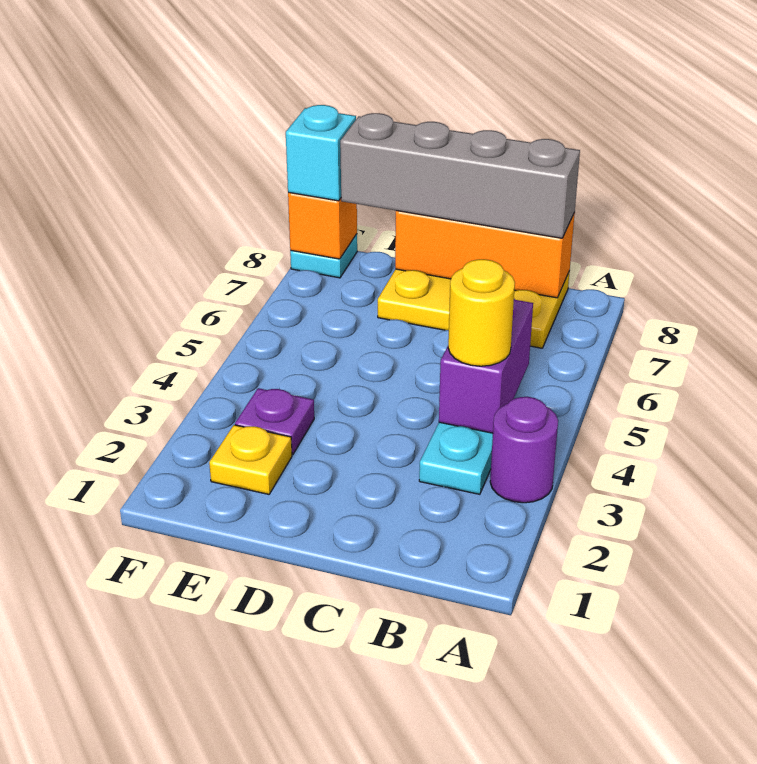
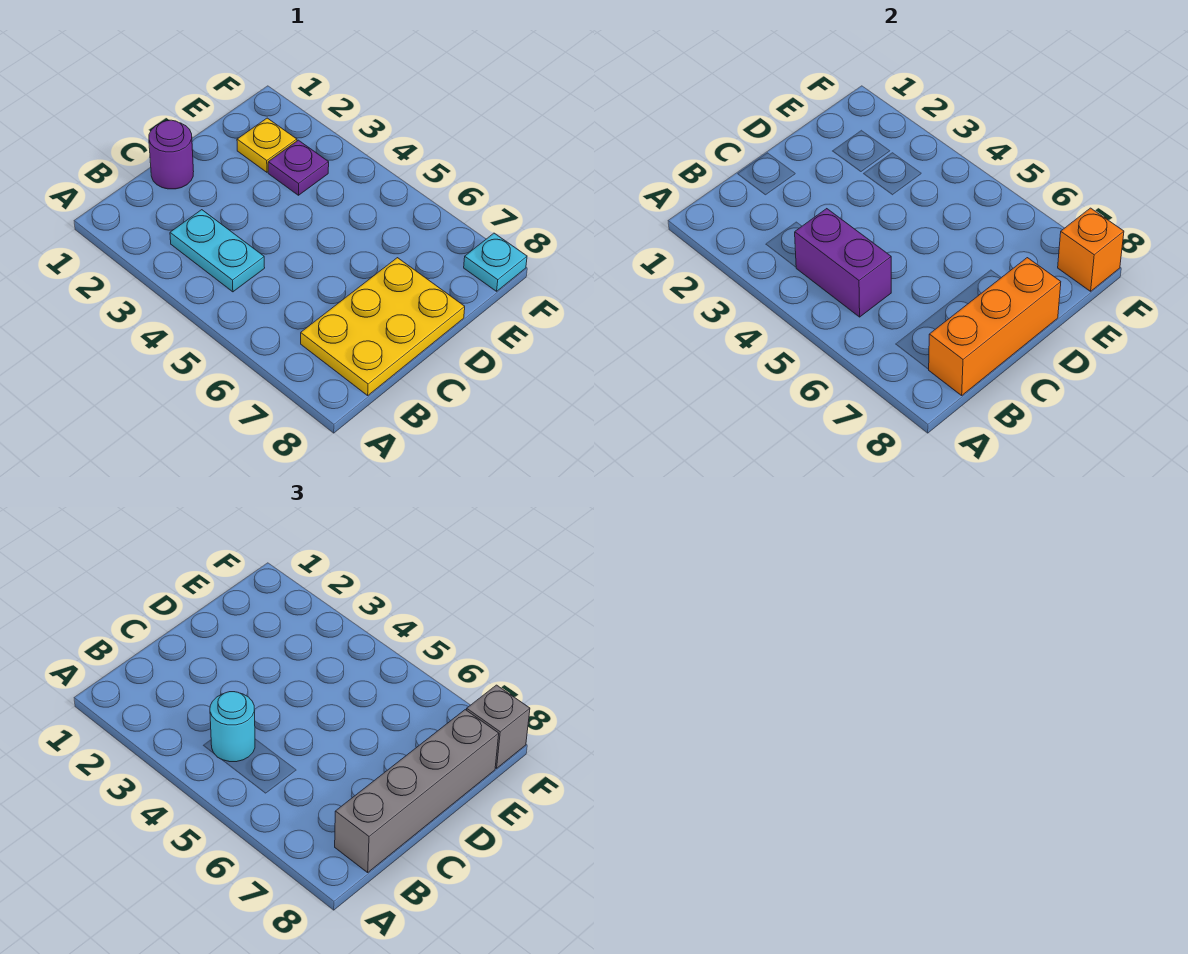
purple 1x1 round brick [490,397,558,503] -> purple 1x1 round brick moved to [149,120,194,189]
yellow 1x1 round brick [448,259,515,366] -> cyan 1x1 round brick [210,692,255,762]
cyan 1x1 brick [286,105,356,201] -> grey 1x1 brick [467,685,530,768]

